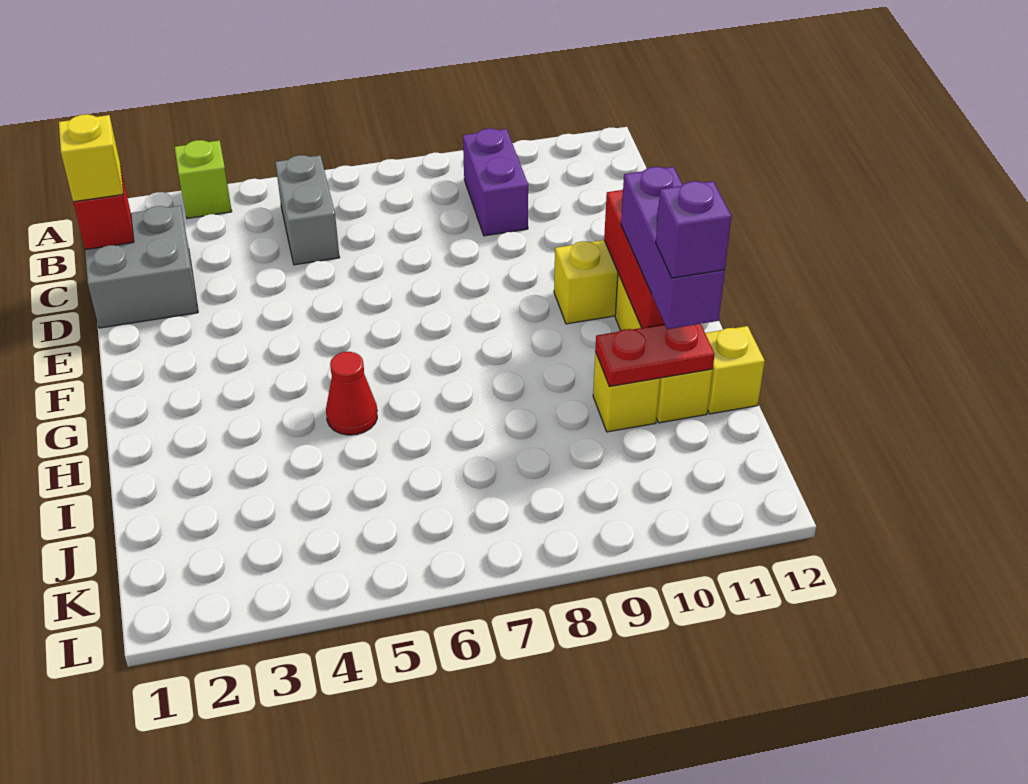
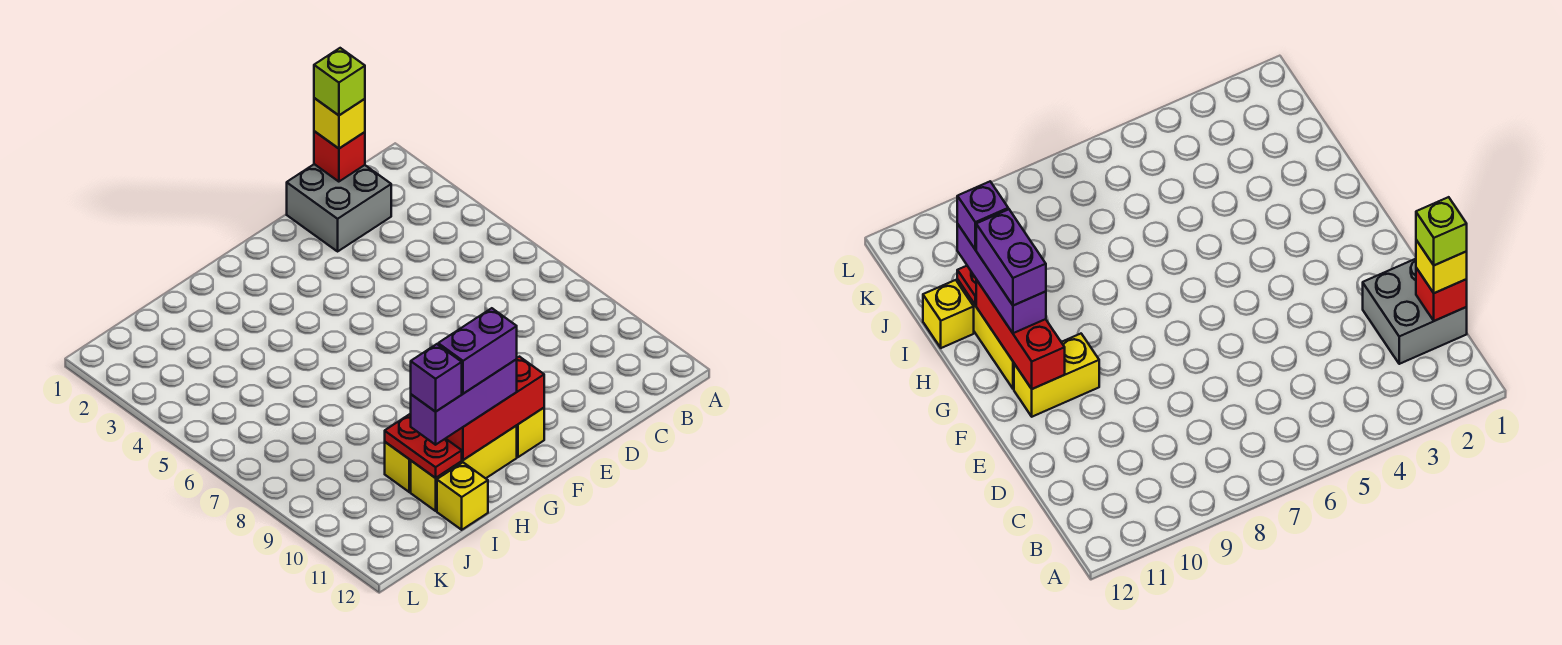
lime 1x1 brick [175,140,232,218] -> lime 1x1 brick moved to [314,48,365,115]
grey 1x2 brick [275,155,340,265] -> none
purple 1x2 brick [463,129,528,236] -> purple 1x2 brick moved to [438,308,517,394]
red 1x1 cone [326,352,377,435] -> none

